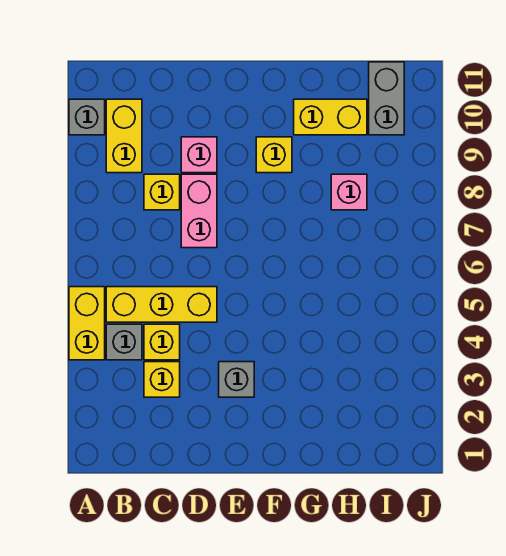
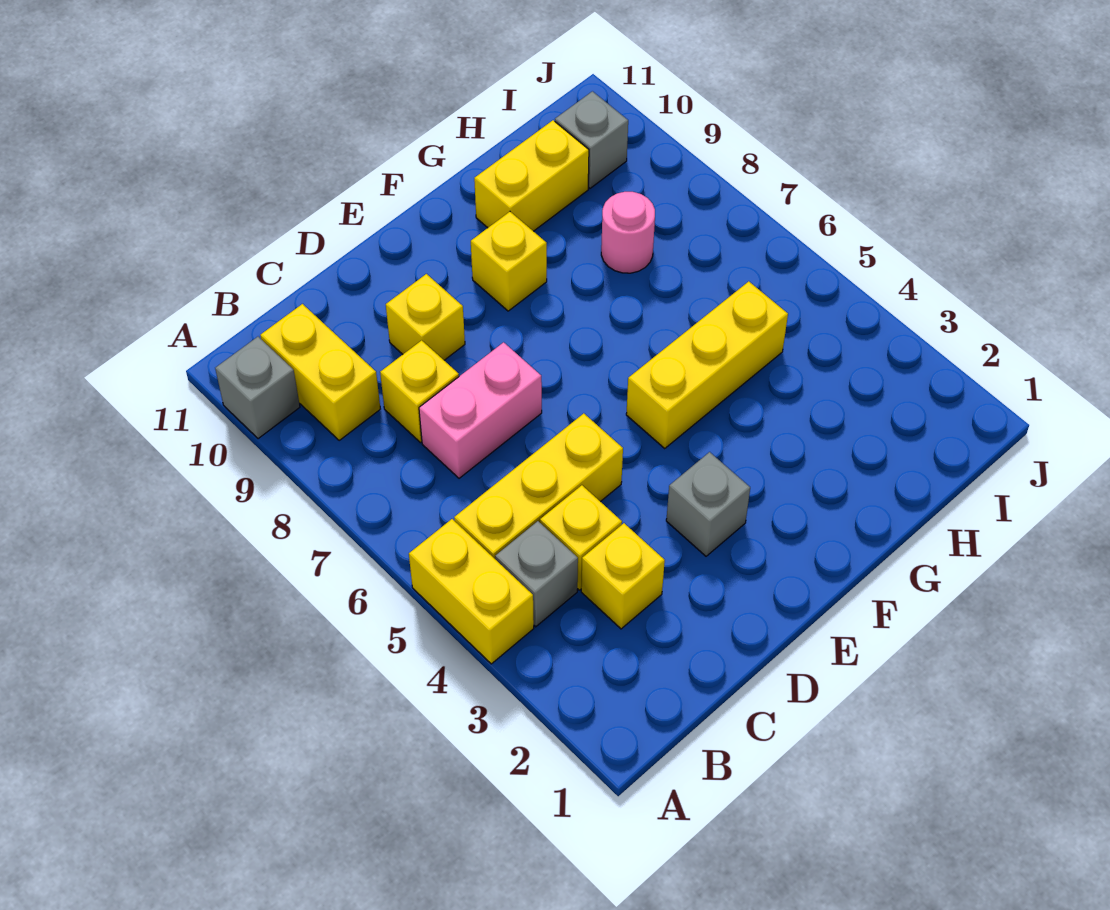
pink 1x2 brick [181,174,217,248] -> pink 1x2 brick turned to [419,342,542,478]
pink 1x1 brick [181,137,217,173] -> yellow 1x1 brick [386,274,465,360]
none -> yellow 1x3 brick [626,281,788,448]
pink 1x1 brick [331,174,367,210] -> pink 1x1 round brick [601,192,655,273]
grey 1x2 brick [369,62,404,135] -> grey 1x1 brick [555,91,628,188]

